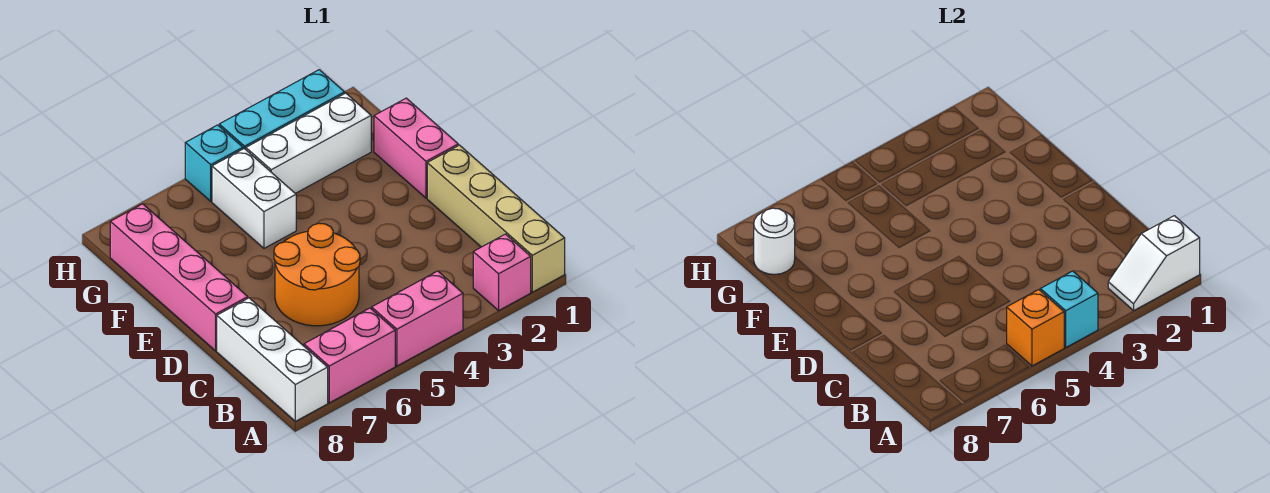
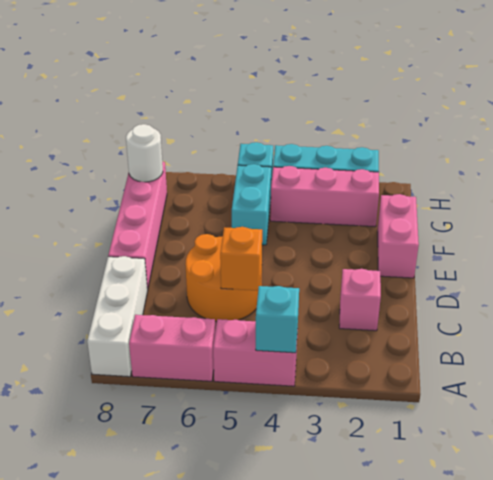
tan 1x4 brick [427,145,565,292] -> none
white 1x2 slope [1108,216,1200,310] -> none
pink 1x1 brick [473,234,531,310] -> pink 1x1 brick moved to [339,269,381,331]
orange 1x1 brick [1007,290,1064,366] -> orange 1x1 brick moved to [220,227,262,291]
white 1x2 brick [212,149,296,248] -> cyan 1x2 brick [232,164,271,245]
white 1x3 brick [246,93,371,193] -> pink 1x3 brick [270,166,379,227]

